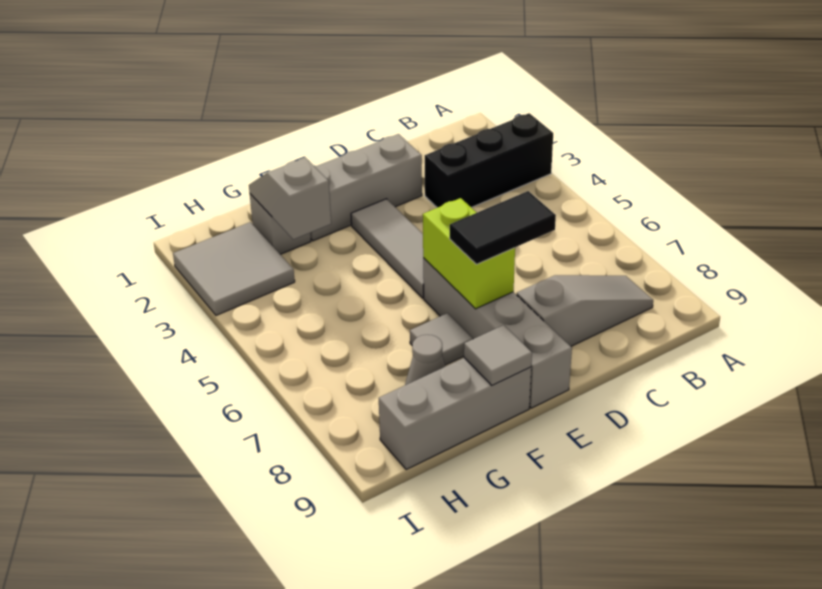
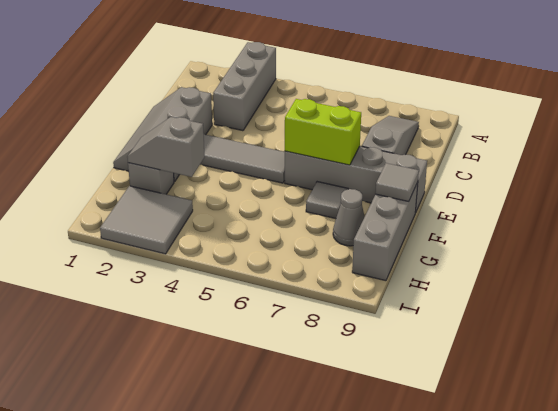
black 1x3 brick [425,113,553,208] -> grey 1x3 brick [213,42,276,131]
black 1x2 tile [450,191,556,264] -> none

